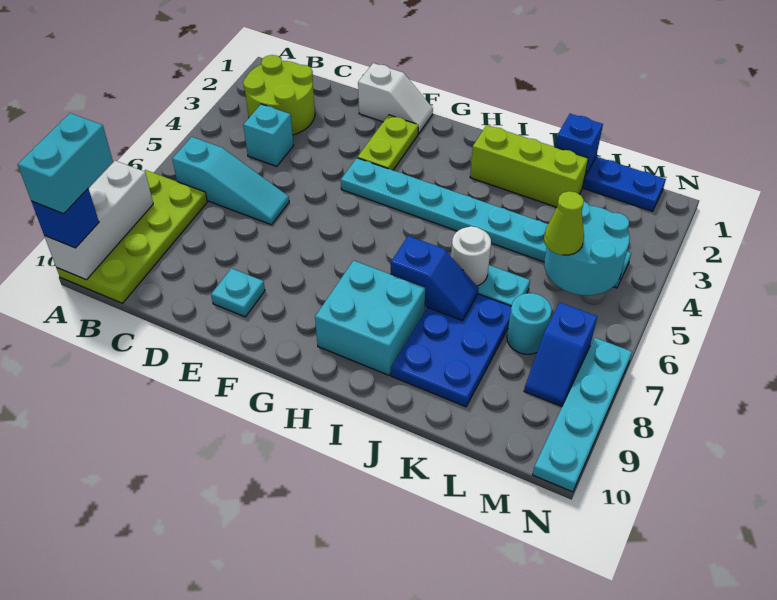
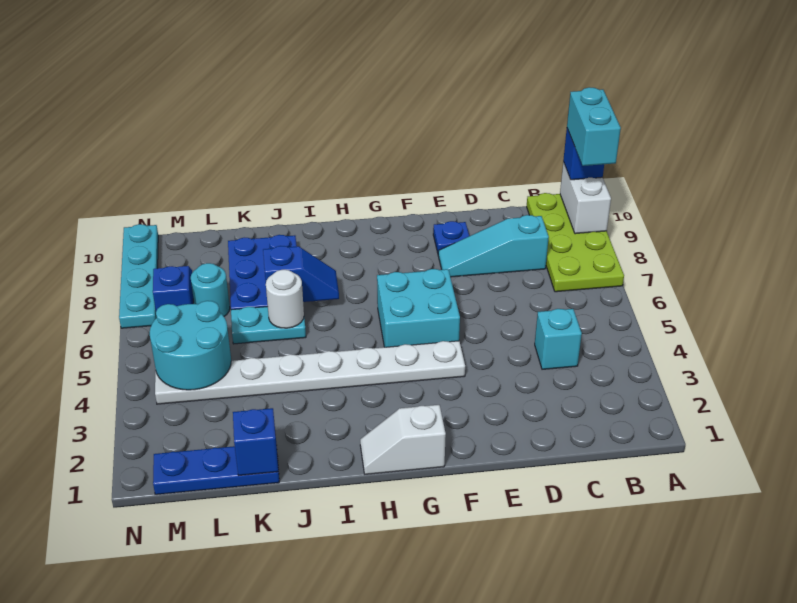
white 1x3 brick [45,161,153,280] -> white 1x2 brick [560,162,611,234]
lime 2x2 round brick [243,55,315,135] -> none
cyan 1x3 slope [172,137,289,225] -> cyan 1x3 slope moved to [438,215,549,277]
white 1x2 slope [358,63,433,134] -> white 1x2 slope moved to [360,405,446,474]
cyan 1x1 plate [211,268,265,317] -> blue 1x1 plate [433,221,469,253]
lime 1x2 plate [358,115,418,170] -> none
cyan 1x8 plate [341,158,631,288] -> white 1x8 plate [155,341,465,404]
cyan 2x2 brick [315,260,425,375] -> cyan 2x2 brick moved to [377,269,460,347]
lime 1x3 brick [470,125,588,207] -> none
blue 1x2 slope [391,236,479,321] -> blue 1x2 slope turned to [263,246,339,302]
lime 1x1 cone [544,191,584,255] -> none

